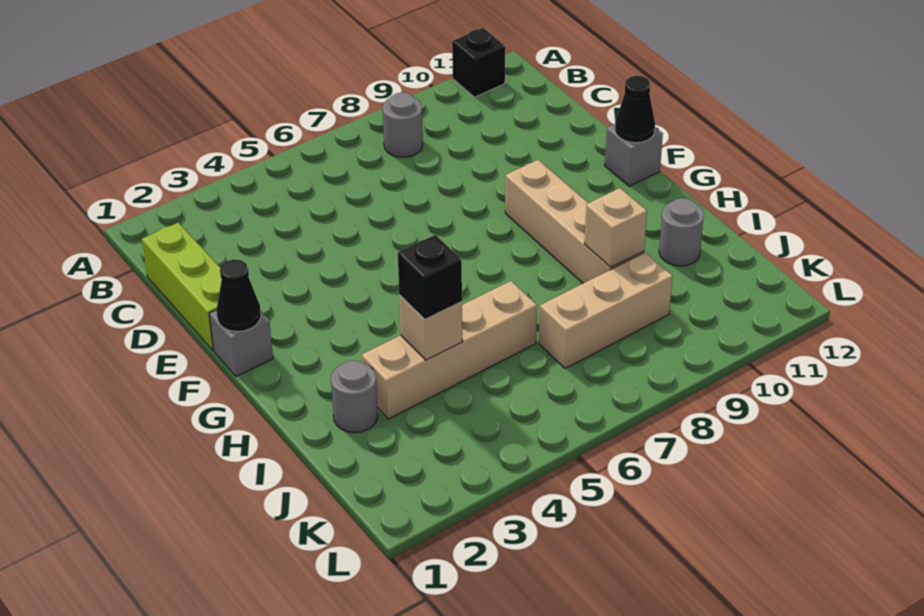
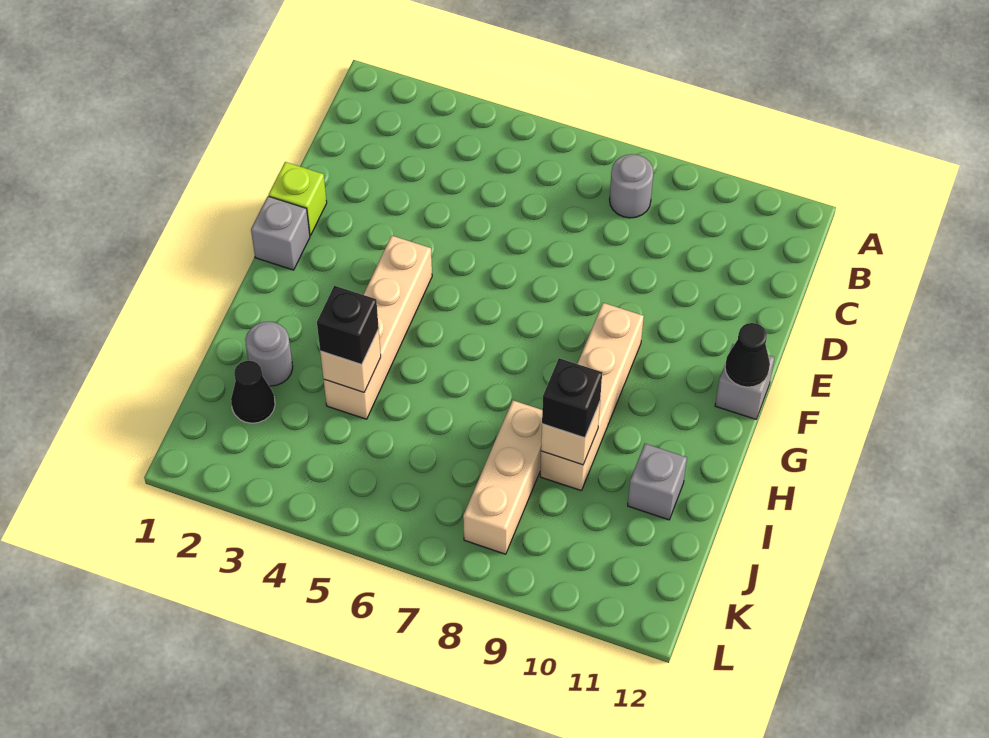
black 1x1 brick [452,28,505,97] -> black 1x1 brick moved to [542,358,602,438]
lime 1x3 brick [142,223,222,350] -> lime 1x1 brick [269,162,327,235]
black 1x1 cone [216,259,261,332] -> black 1x1 cone moved to [231,361,275,423]
tan 1x4 brick [362,281,537,419] -> tan 1x4 brick turned to [324,236,432,419]
grey 1x1 round brick [659,198,704,266] -> grey 1x1 brick [628,444,687,520]
tan 1x3 brick [539,252,672,368] -> tan 1x3 brick turned to [463,400,542,554]

